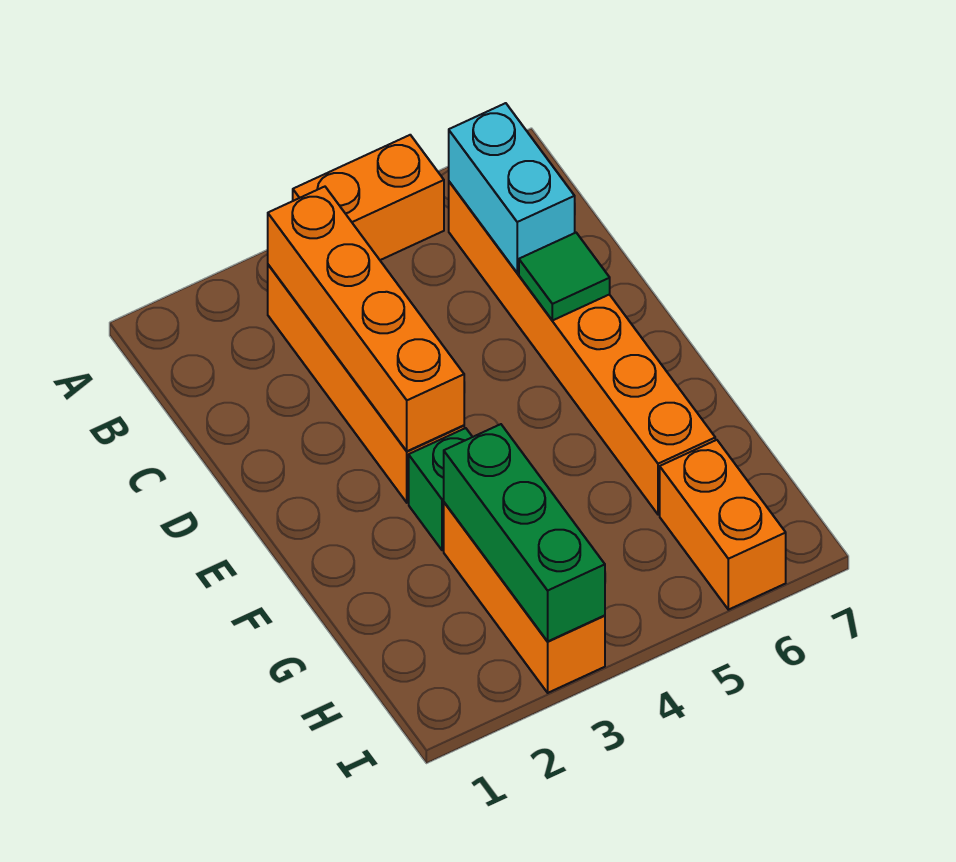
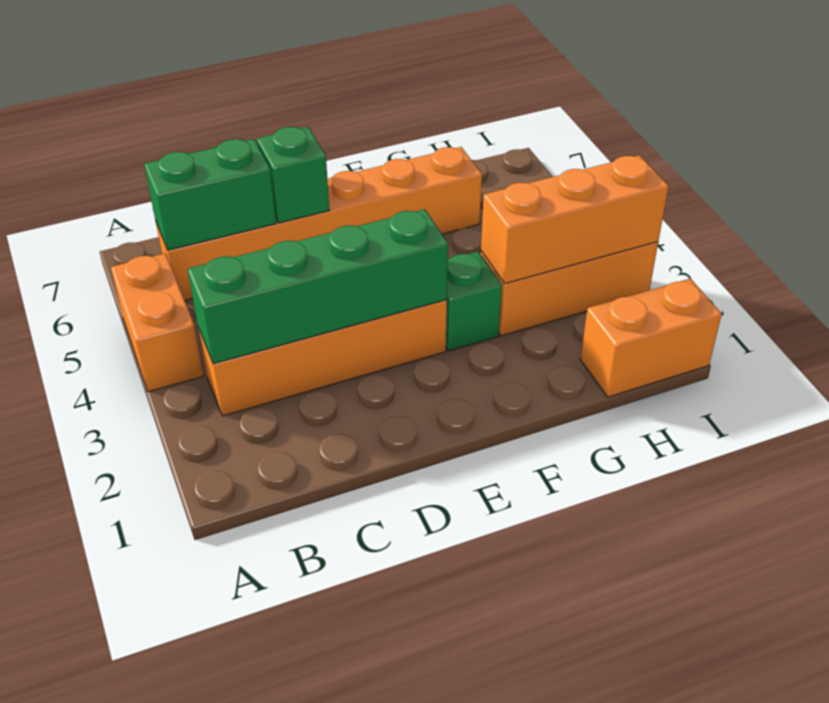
orange 1x4 brick [268,187,464,451] -> green 1x4 brick [188,209,448,364]
cyan 1x2 brick [449,103,575,273] -> green 1x2 brick [144,139,276,250]
green 1x1 tile [519,233,610,320] -> green 1x1 brick [257,127,329,223]
green 1x3 brick [444,424,605,641] -> orange 1x3 brick [481,155,669,284]
orange 1x2 brick [660,440,786,610] -> orange 1x2 brick moved to [580,279,722,397]

